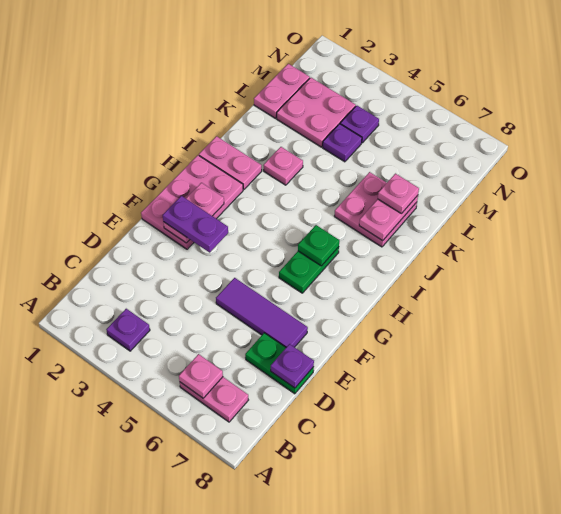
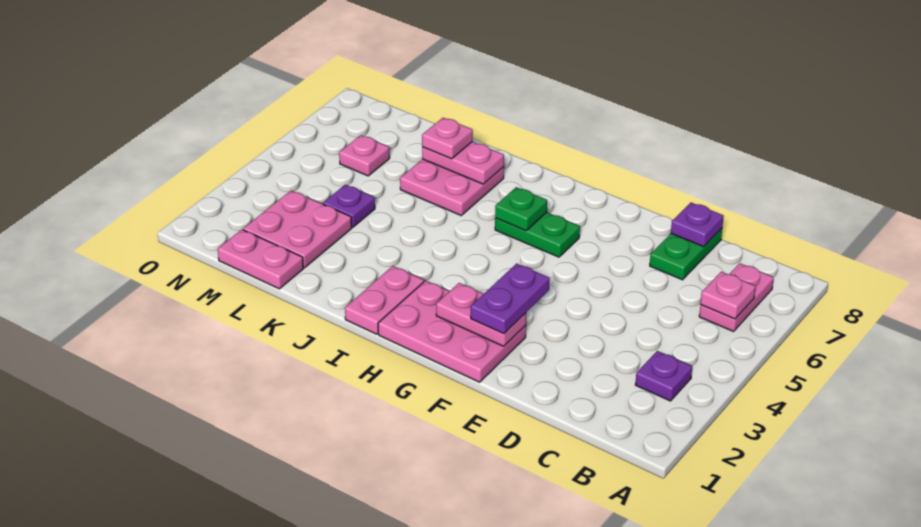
purple 1x3 tile [216,278,308,347] -> none
pink 1x1 plate [263,147,303,185] -> pink 1x1 plate moved to [339,135,390,176]
purple 1x1 plate [340,106,379,143] -> none

